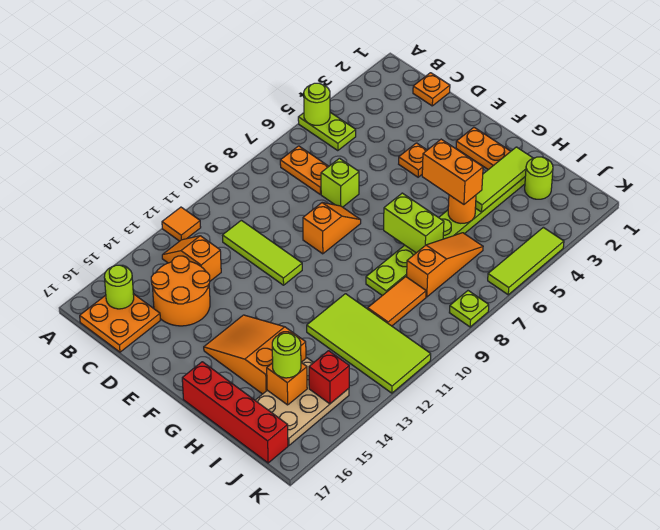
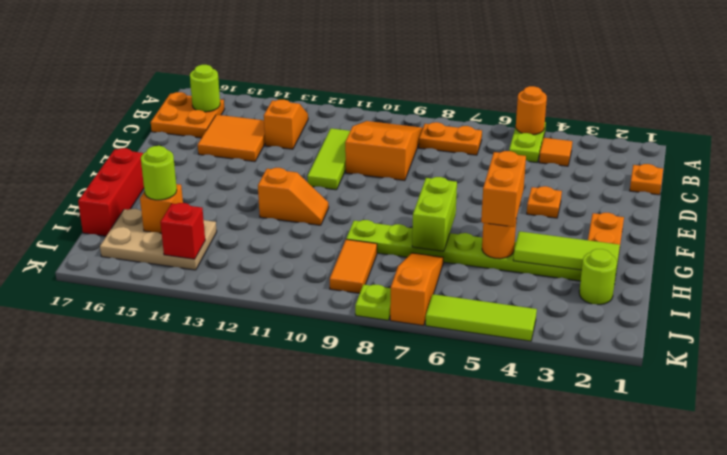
lime 1x1 round brick [304,83,330,125] -> orange 1x1 round brick [516,86,547,135]
orange 1x1 tile [162,207,201,241] -> orange 1x1 tile moved to [539,138,572,166]
orange 1x2 plate [280,146,329,194] -> orange 1x2 plate turned to [419,122,482,155]
orange 2x2 round brick [151,256,210,326] -> orange 2x2 tile [198,115,265,162]
lime 1x1 brick [321,158,359,207] -> none
orange 1x2 slope [303,203,361,254] -> orange 1x2 slope moved to [258,168,329,225]
orange 2x3 slope [204,315,306,394] -> orange 2x3 slope moved to [345,121,423,181]
red 1x4 brick [182,362,288,463] -> red 1x3 brick [78,148,144,236]
lime 2x4 tile [307,294,431,393] -> none
orange 1x3 slope [407,233,483,297] -> orange 1x3 slope turned to [390,253,443,326]
orange 1x2 tile [368,277,426,326] -> orange 1x2 tile turned to [330,239,377,293]

